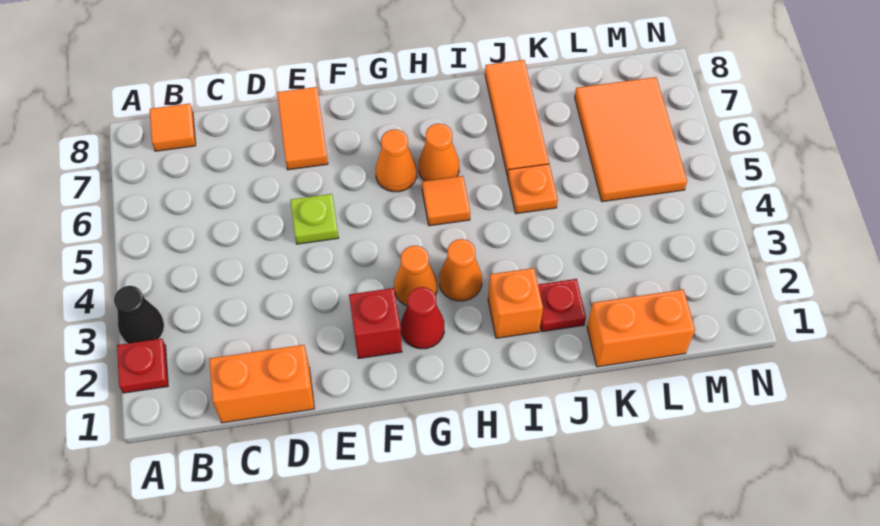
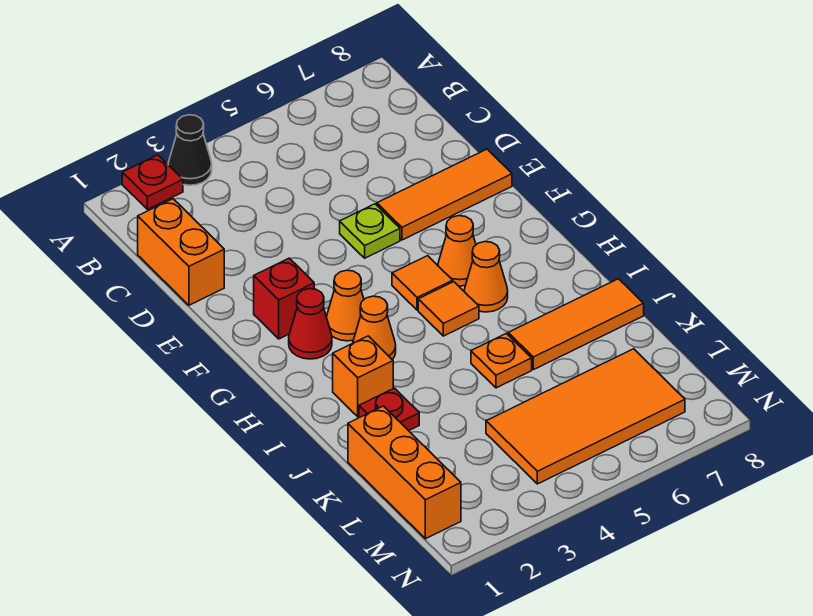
orange 1x1 tile [150,103,196,151] -> orange 1x1 tile moved to [392,256,453,310]
orange 1x2 tile [277,87,328,170] -> orange 1x3 tile [377,149,512,240]
orange 1x2 brick [587,289,695,367] -> orange 1x3 brick [348,406,461,539]
orange 2x3 tile [575,77,687,202] -> orange 2x4 tile [486,349,685,484]

